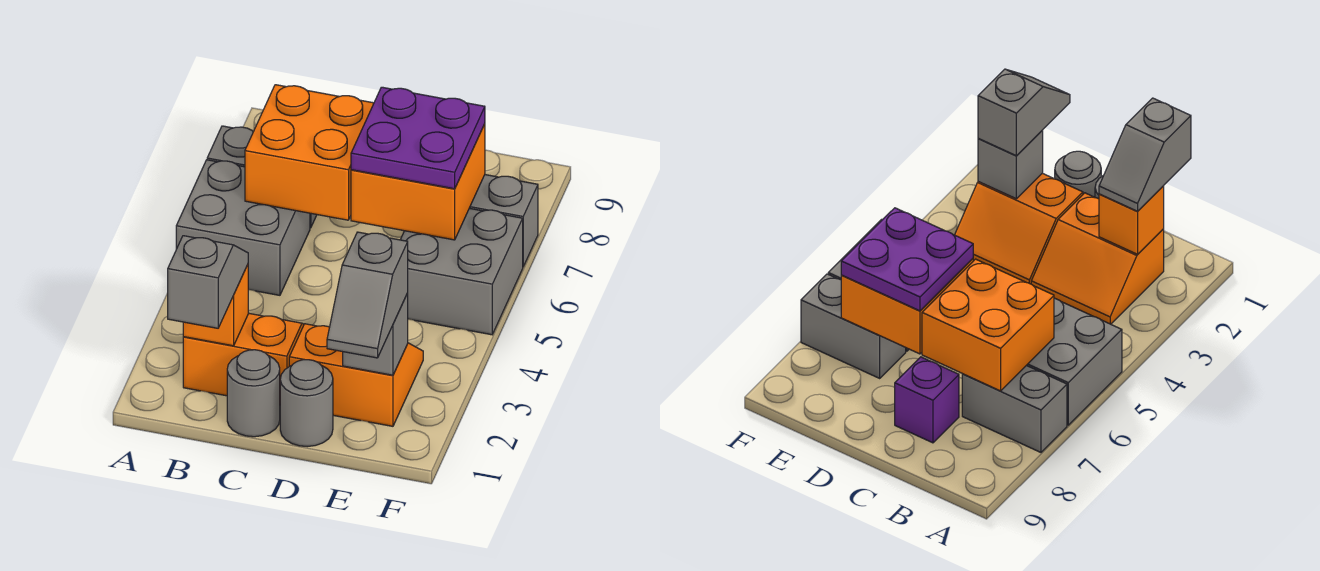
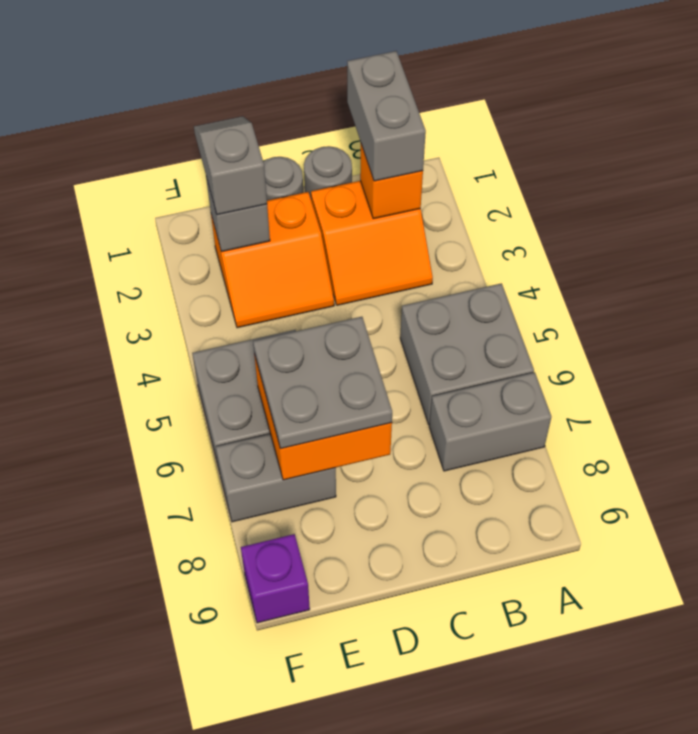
grey 1x2 slope [168,236,248,328] -> grey 1x2 brick [347,51,426,181]
orange 2x2 brick [245,85,374,220] -> none
purple 1x1 brick [895,357,959,443] -> purple 1x1 brick moved to [241,534,310,623]
purple 2x2 plate [351,87,485,189] -> grey 2x2 plate [253,317,392,449]

